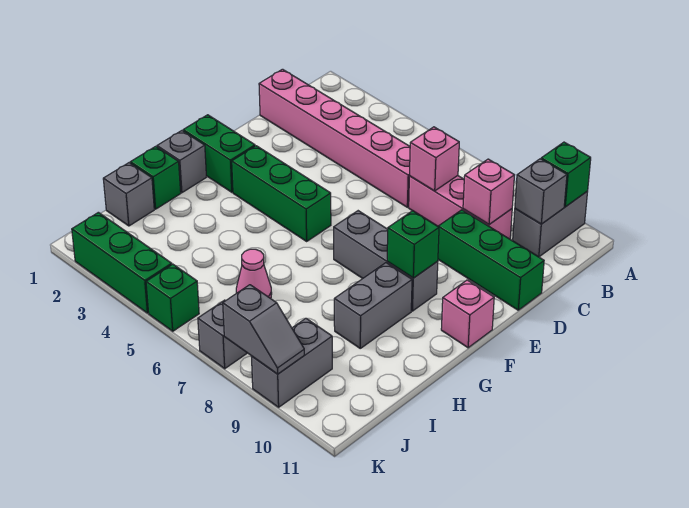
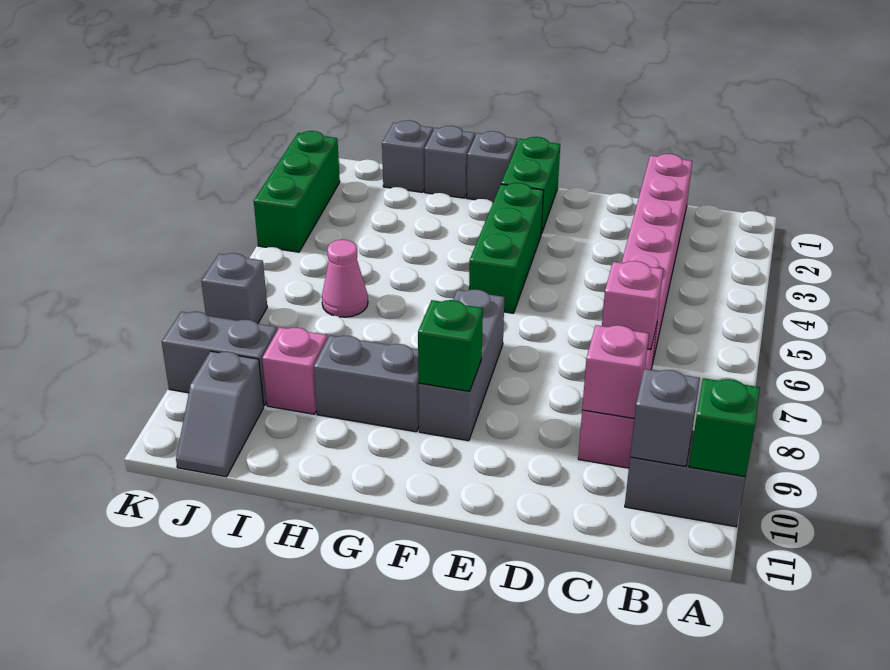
green 1x3 brick [438,210,544,310] -> none
pink 1x1 brick [441,280,494,348] -> pink 1x1 brick moved to [262,327,327,414]
green 1x1 brick [130,146,181,209] -> grey 1x1 brick [424,126,475,198]
green 1x1 brick [146,264,199,331] -> none
grey 1x2 slope [223,285,304,374] -> grey 1x2 slope moved to [176,351,264,477]

